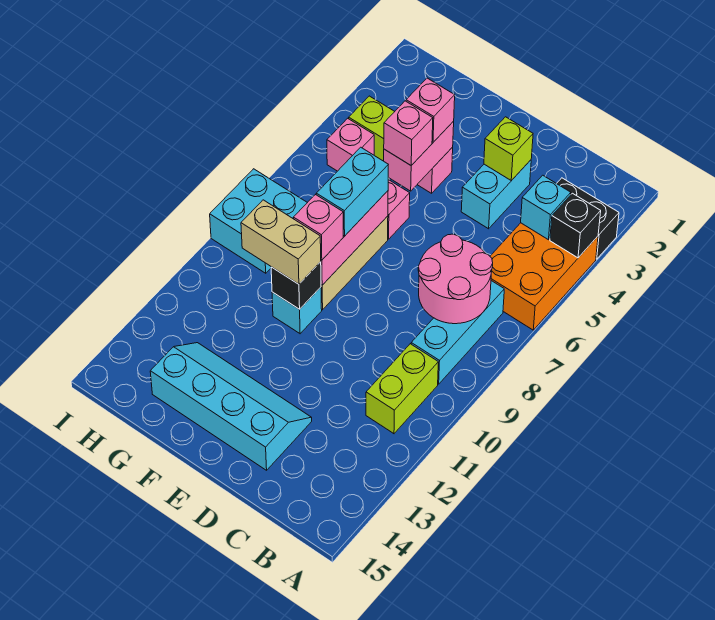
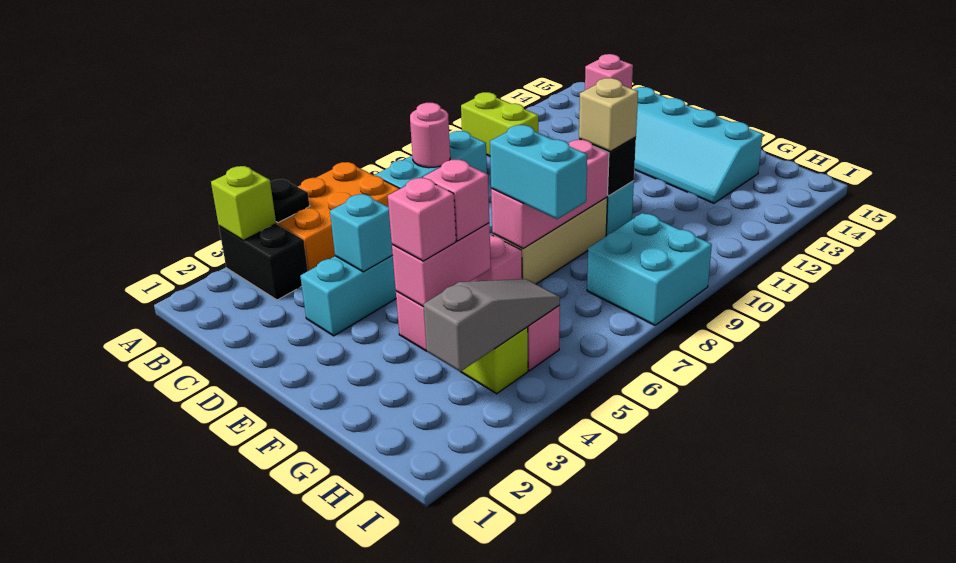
black 1x1 brick [550,193,601,258] -> black 1x1 plate [270,179,309,223]
cyan 1x1 brick [521,175,571,240] -> cyan 1x1 brick moved to [330,194,393,272]
pink 2x2 round brick [418,234,493,324] -> pink 1x1 round brick [410,103,450,168]
lime 1x2 brick [366,344,438,434] -> lime 1x2 brick turned to [461,92,538,156]
lime 1x1 brick [484,117,533,181] -> lime 1x1 brick moved to [211,166,276,240]
cyan 1x2 brick [316,147,388,236] -> cyan 1x2 brick turned to [490,125,587,219]
pink 1x1 brick [293,195,343,260] -> pink 1x1 brick moved to [585,54,633,90]
tan 1x2 brick [241,200,321,284] -> tan 1x1 brick [579,78,638,151]
none -> grey 1x3 slope [423,279,560,372]

